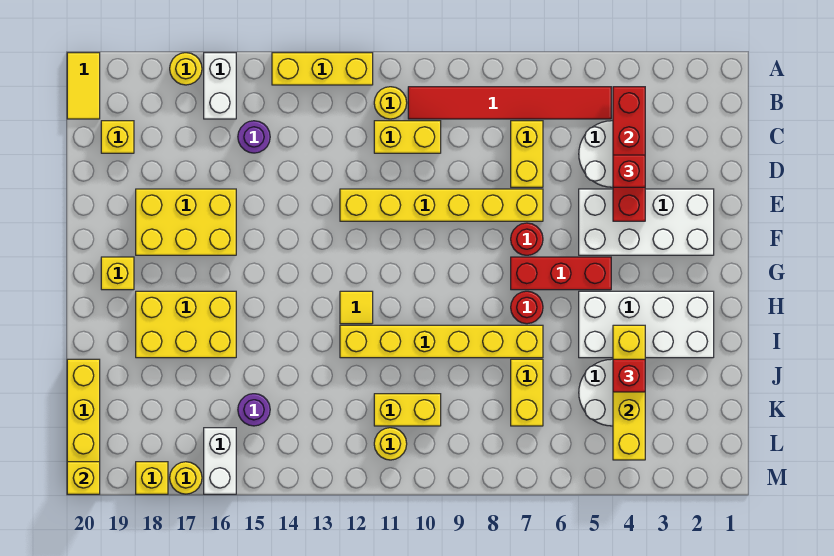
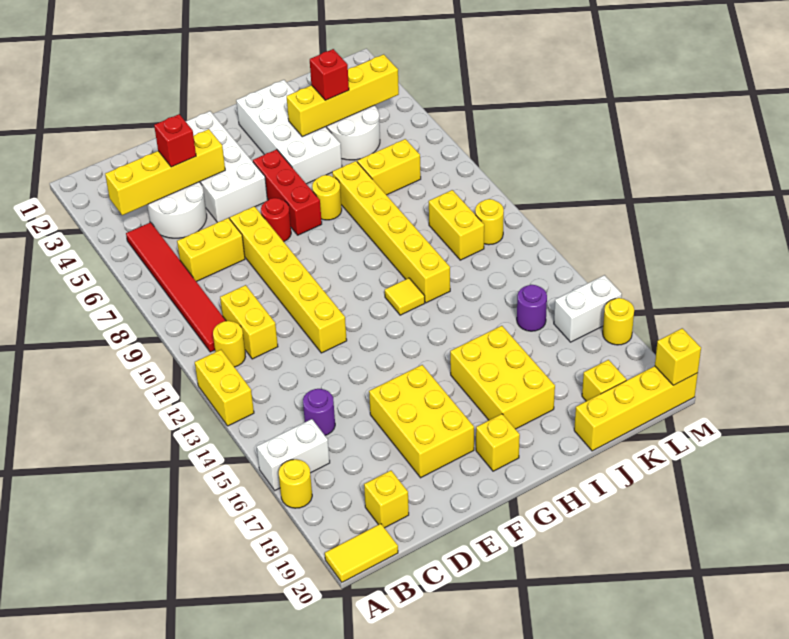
yellow 1x3 brick [272,53,373,85] -> yellow 1x2 brick [195,350,254,426]
red 1x4 brick [613,87,645,221] -> yellow 1x4 brick [105,129,225,215]
red 1x1 round brick [511,291,543,324] -> yellow 1x1 round brick [312,175,342,220]
yellow 1x1 brick [136,462,168,494] -> yellow 1x1 brick moved to [582,360,627,401]

